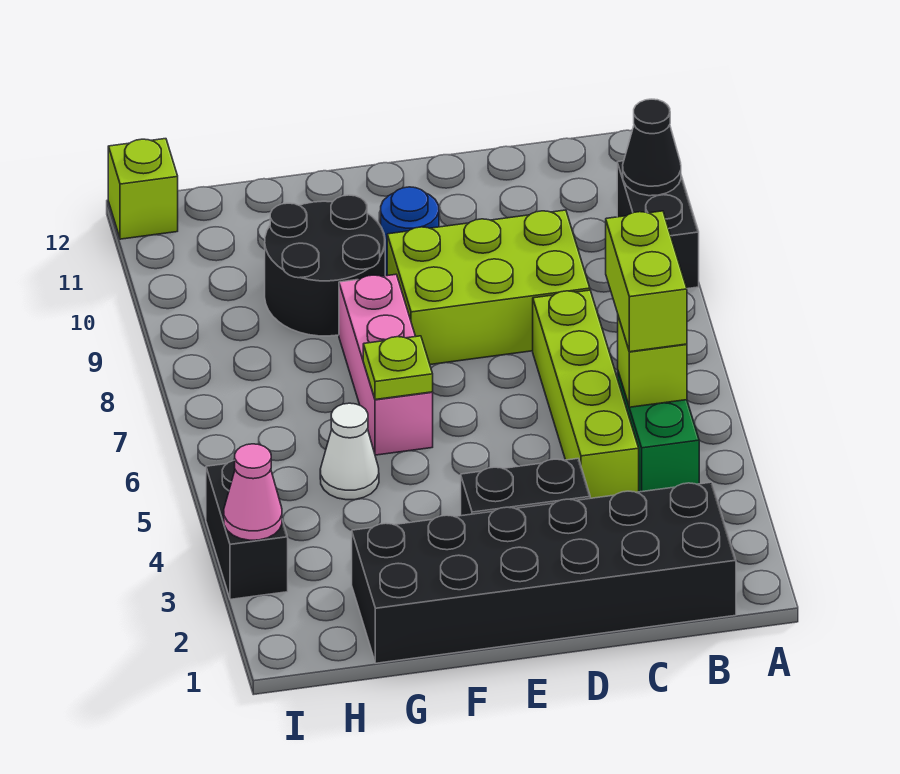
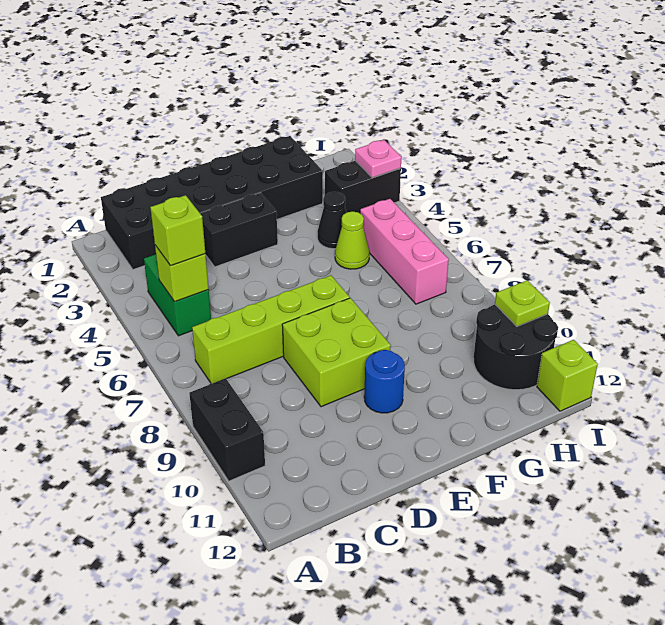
black 1x1 cone [623,99,681,196] -> black 1x1 cone moved to [317,192,346,249]
lime 1x2 brick [606,211,687,352] -> lime 1x1 brick [150,195,205,266]
lime 1x4 brick [533,290,639,498] -> lime 1x4 brick turned to [192,275,350,384]
lime 2x3 brick [387,210,590,365] -> lime 2x2 brick [282,298,391,407]
pink 1x3 brick [339,274,433,455] -> pink 1x3 brick moved to [360,199,449,304]
lime 1x1 plate [363,336,433,400] -> lime 1x1 plate moved to [495,280,550,326]
black 2x2 round brick [265,195,385,336] -> black 2x2 round brick moved to [474,305,558,390]
white 1x1 cone [320,403,379,500] -> lime 1x1 cone [335,211,369,269]
black 1x2 brick [206,460,288,599] -> black 1x2 brick turned to [325,161,401,213]
pink 1x1 cone [224,444,282,540] -> pink 1x1 plate [355,140,401,178]

